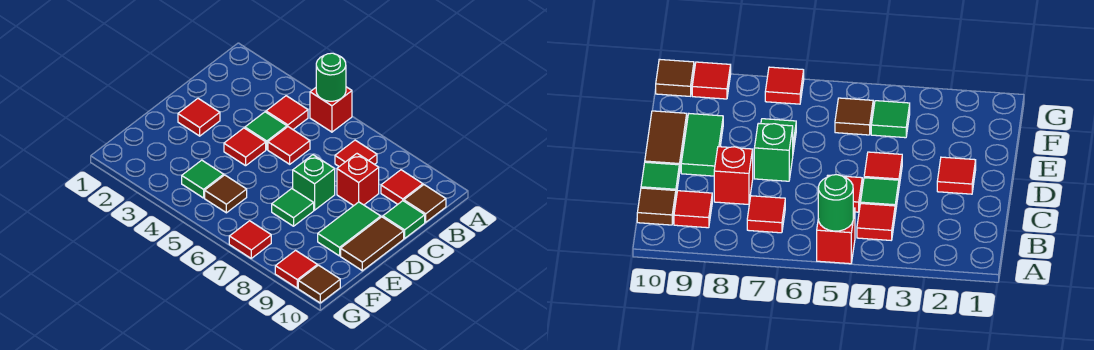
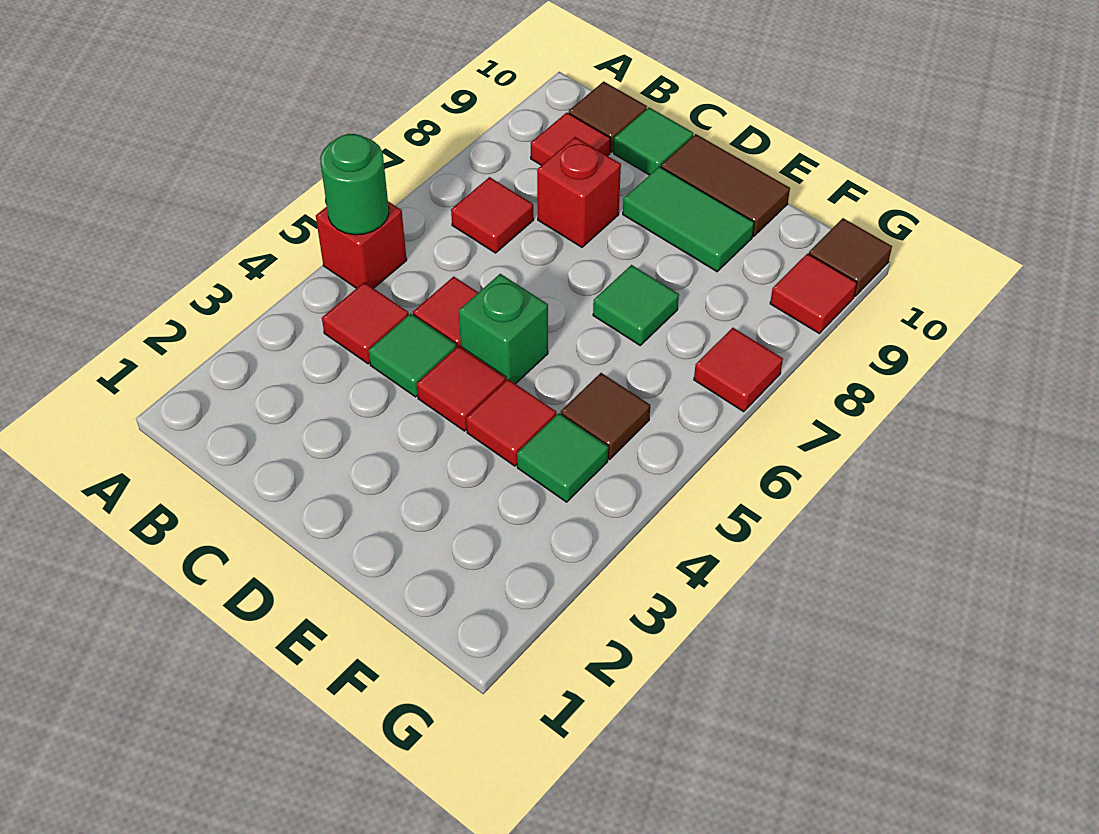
red 1x1 tile [178,99,220,136] -> red 1x1 tile moved to [466,379,556,466]
green 1x1 brick [293,155,335,210] -> green 1x1 brick moved to [459,274,548,384]

